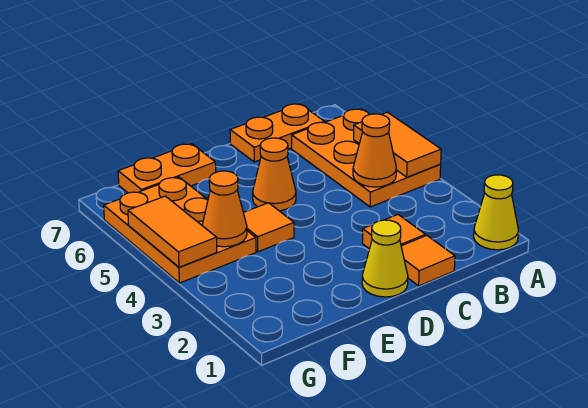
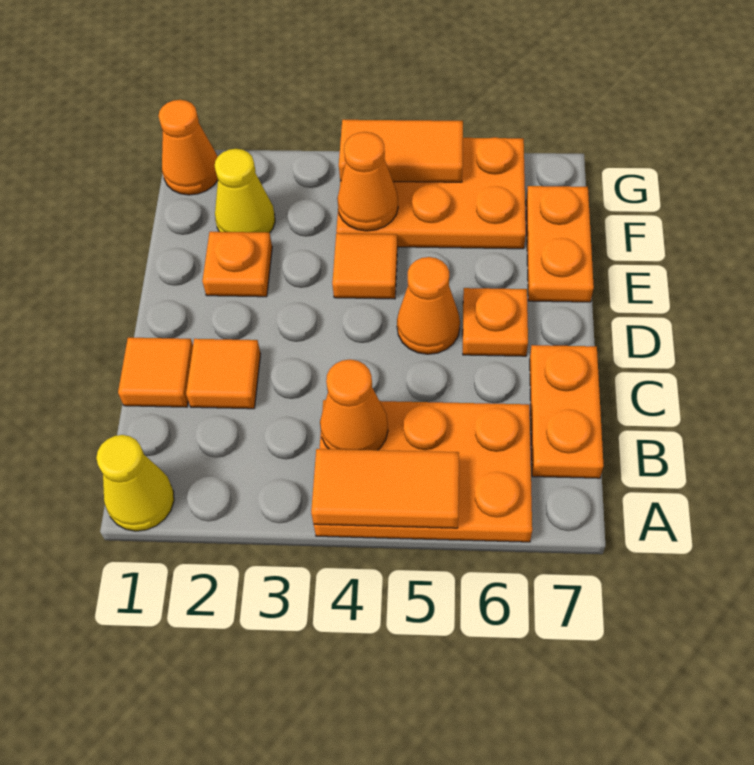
yellow 1x1 cone [362,220,408,297] -> yellow 1x1 cone moved to [215,149,275,233]
none -> orange 1x1 plate [463,288,528,356]
none -> orange 1x1 plate [202,232,272,297]
none -> orange 1x1 cone [159,100,218,195]

